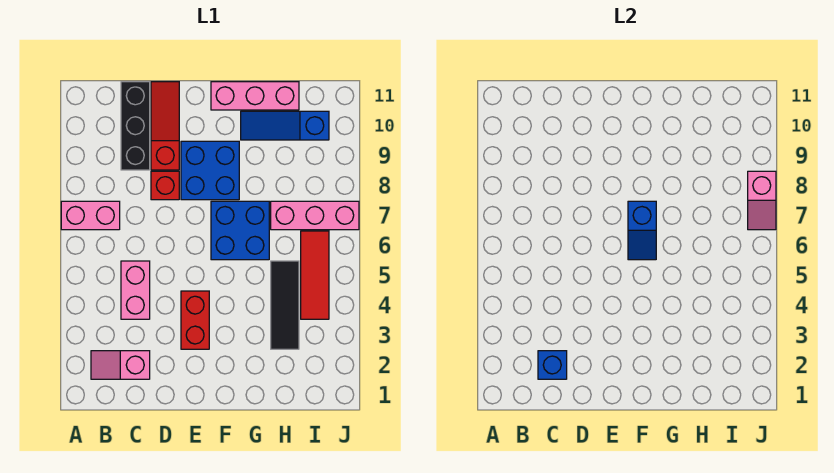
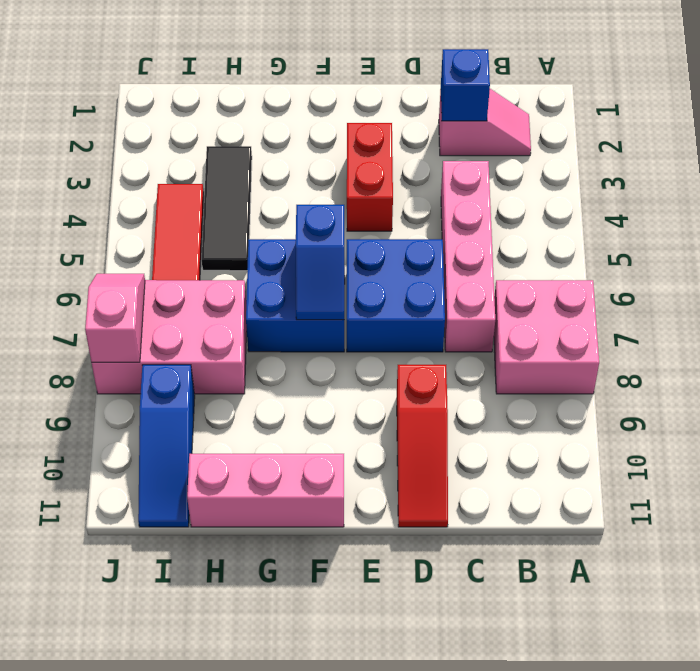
pink 1x2 brick [61,201,120,230] -> pink 2x2 brick [494,280,599,394]
pink 1x2 brick [121,261,150,319] -> pink 1x4 brick [441,161,495,352]
black 1x3 brick [121,82,150,170] -> none
red 1x1 brick [151,171,179,200] -> none
blue 2x2 brick [181,141,239,200] -> blue 2x2 brick moved to [347,239,445,352]
blue 1x2 slope [628,201,656,260] -> blue 1x2 slope turned to [296,205,344,320]
blue 1x3 slope [241,111,329,140] -> blue 1x3 slope turned to [138,365,195,527]
pink 1x3 brick [271,201,359,230] -> pink 2x3 brick [92,280,247,394]

